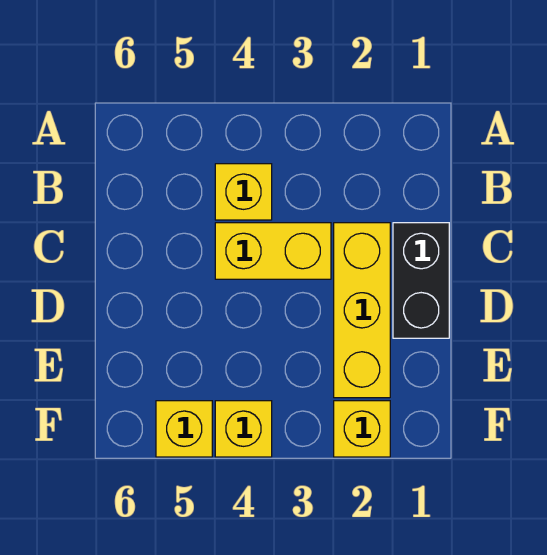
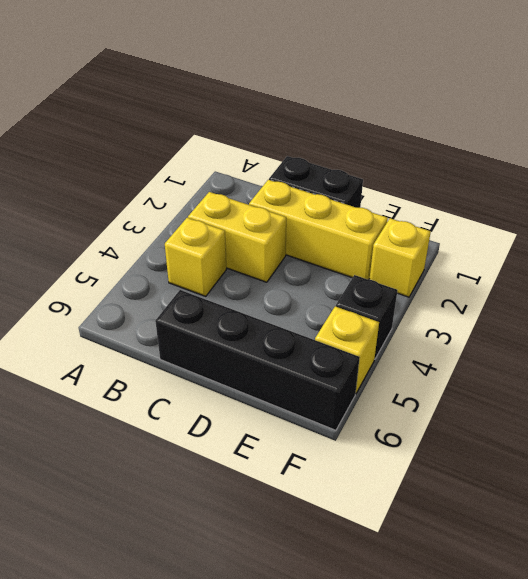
yellow 1x2 brick [215,223,331,279] -> yellow 1x2 brick turned to [188,192,286,282]
none -> black 1x4 brick [155,290,360,430]
yellow 1x1 brick [215,401,272,457] -> black 1x1 brick [336,275,397,358]

